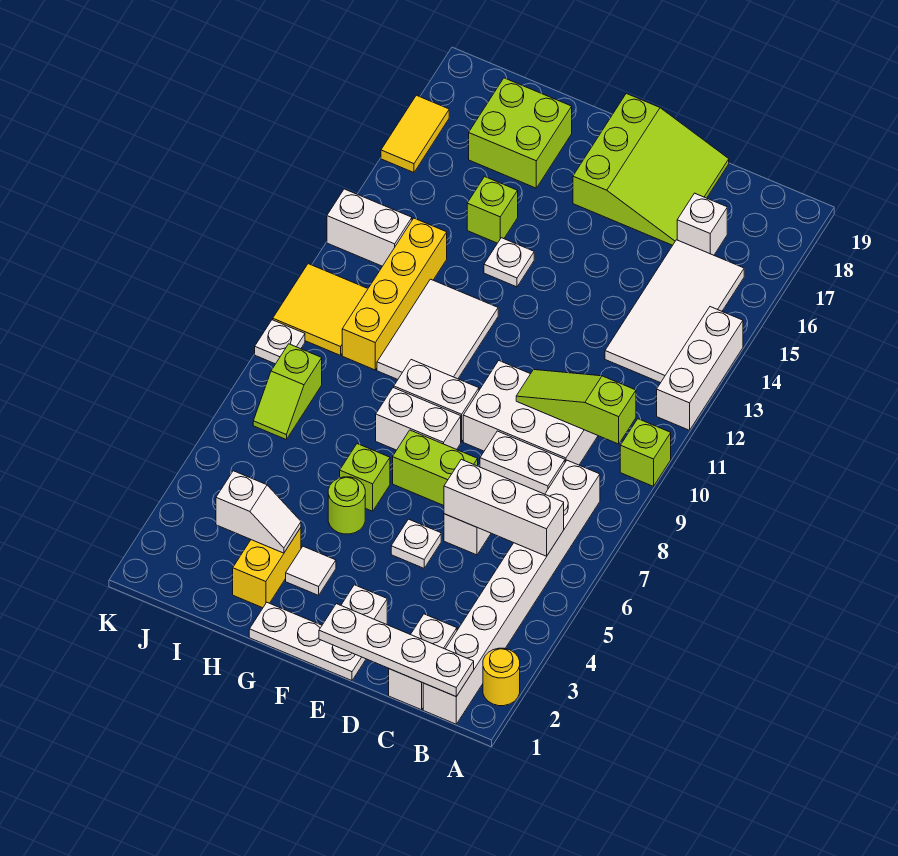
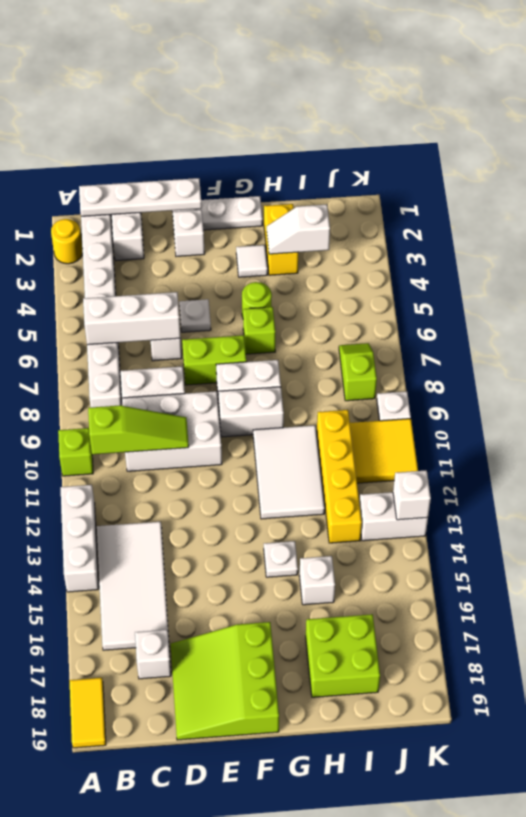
lime 1x1 brick [467,177,518,243] -> white 1x1 brick [299,556,335,605]
none -> white 1x1 brick [393,470,431,520]
yellow 1x2 tile [381,95,449,173] -> yellow 1x2 tile moved to [69,678,106,748]

